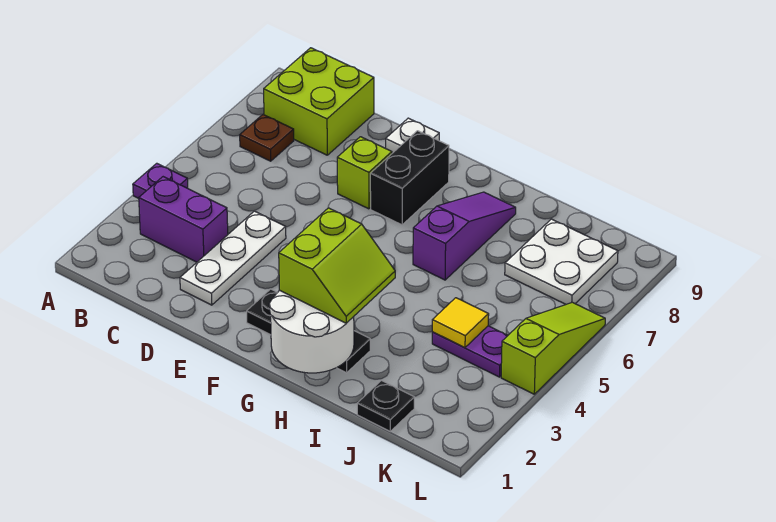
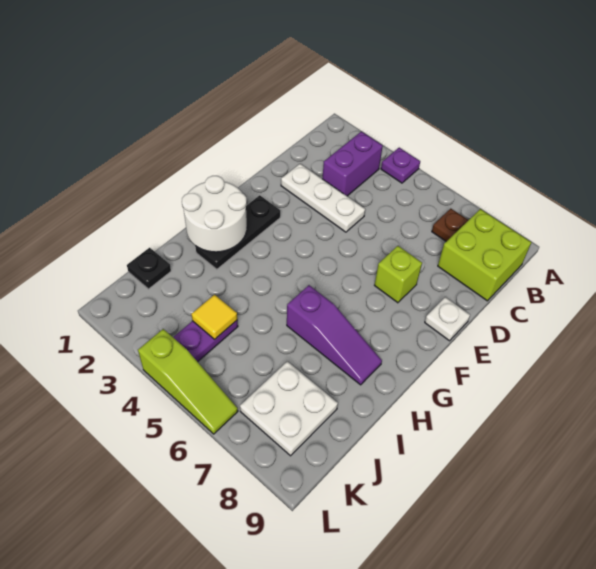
black 1x2 brick [370,131,449,225] -> none
lime 2x2 slope [279,208,395,323] -> none

